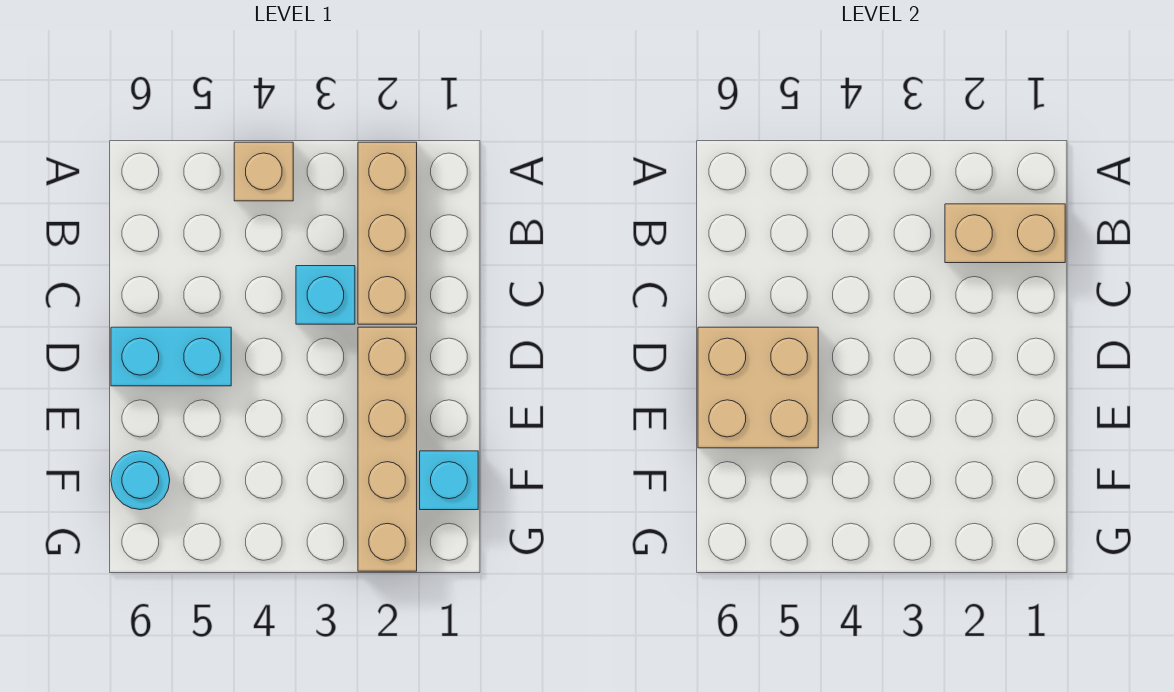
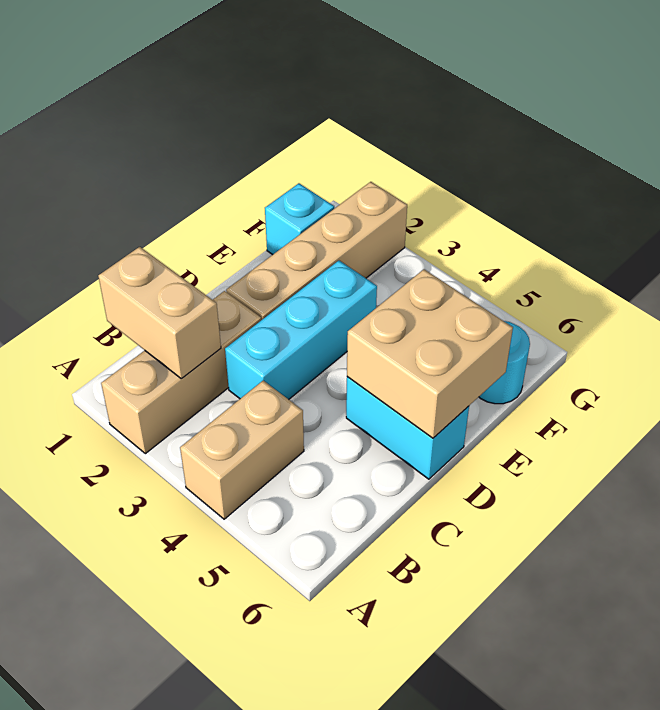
tan 1x1 brick [234,142,293,201] -> tan 1x2 brick [180,381,304,519]
cyan 1x1 brick [296,266,355,324] -> cyan 1x3 brick [225,261,377,399]

